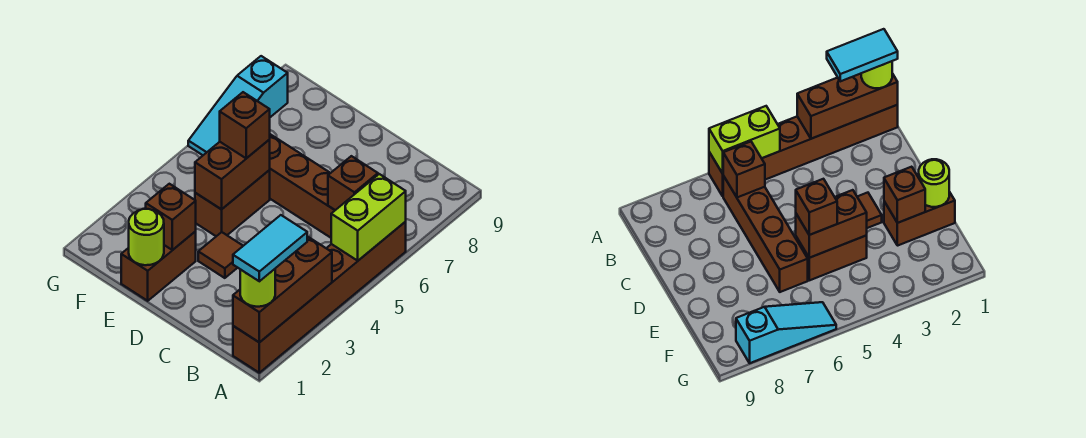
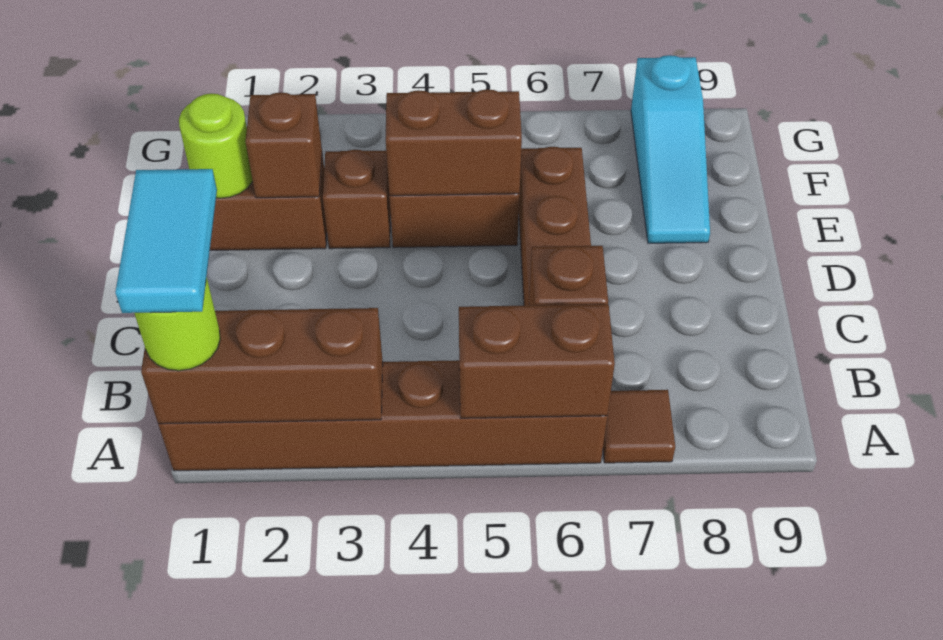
cyan 1x2 tile [233,215,307,281] -> cyan 1x2 tile turned to [115,169,217,313]
lime 1x2 brick [331,174,406,261] -> brown 1x2 brick [459,304,615,418]
brown 1x1 tile [198,232,243,278] -> brown 1x1 tile moved to [603,390,675,463]
brown 1x1 brick [220,92,270,158] -> brown 1x1 brick moved to [323,150,391,249]
cyan 1x3 slope [188,56,288,155] -> cyan 1x3 slope turned to [631,55,710,243]

